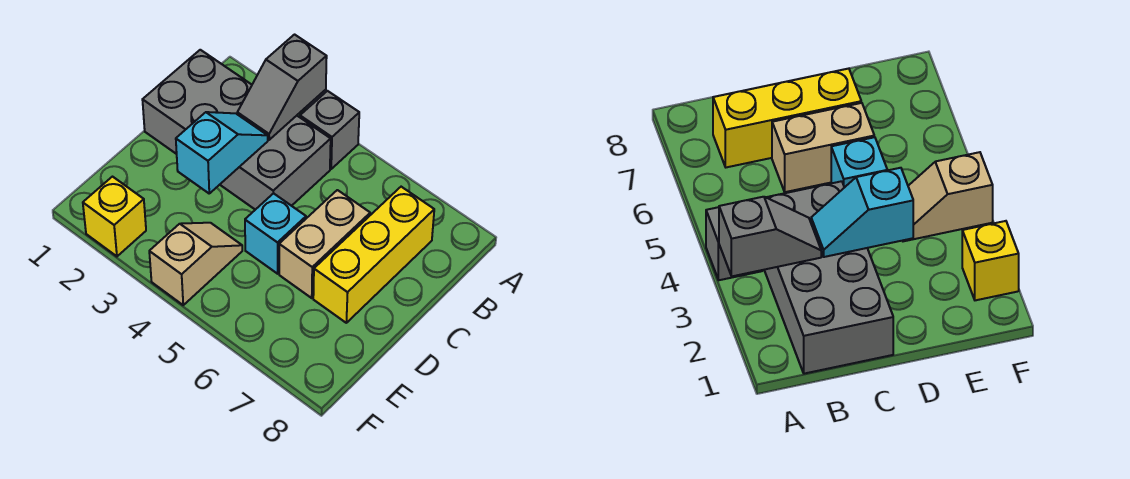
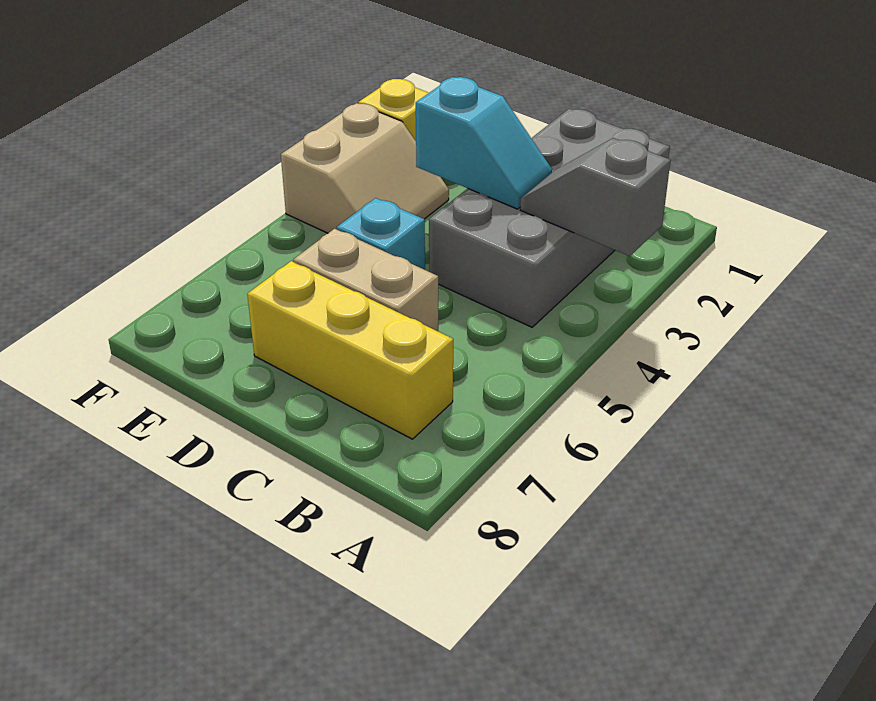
grey 1x1 brick [300,91,359,169] -> none
tan 1x2 slope [149,223,242,305] -> tan 2x2 slope [281,103,449,233]

